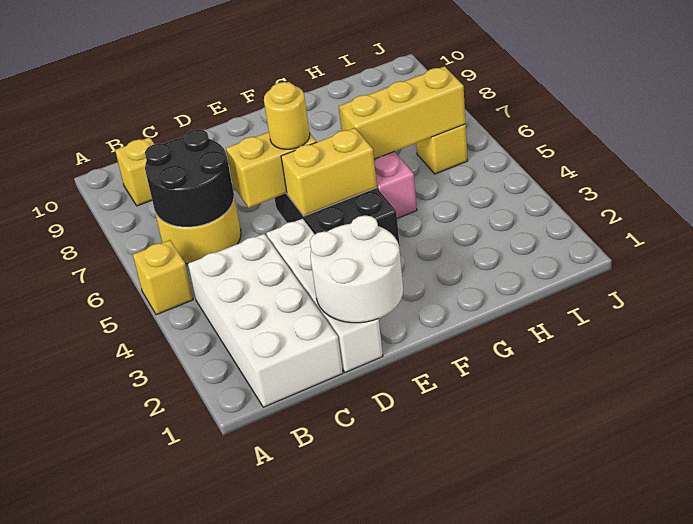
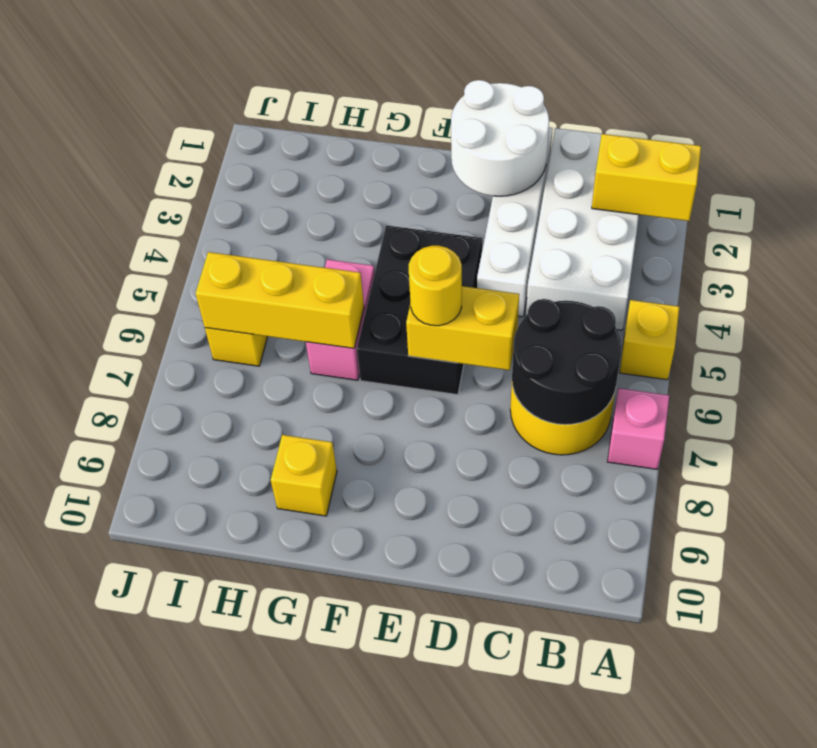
none -> pink 1x1 brick [608,388,669,469]
yellow 1x1 brick [115,137,154,206] -> yellow 1x1 brick moved to [271,435,337,516]
yellow 1x2 brick [281,128,377,216] -> yellow 1x2 brick moved to [592,134,701,221]

